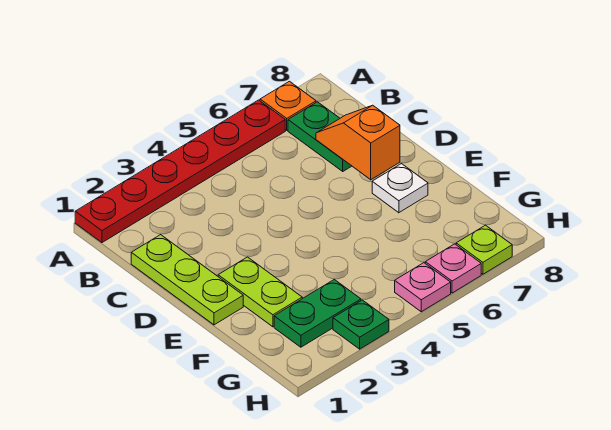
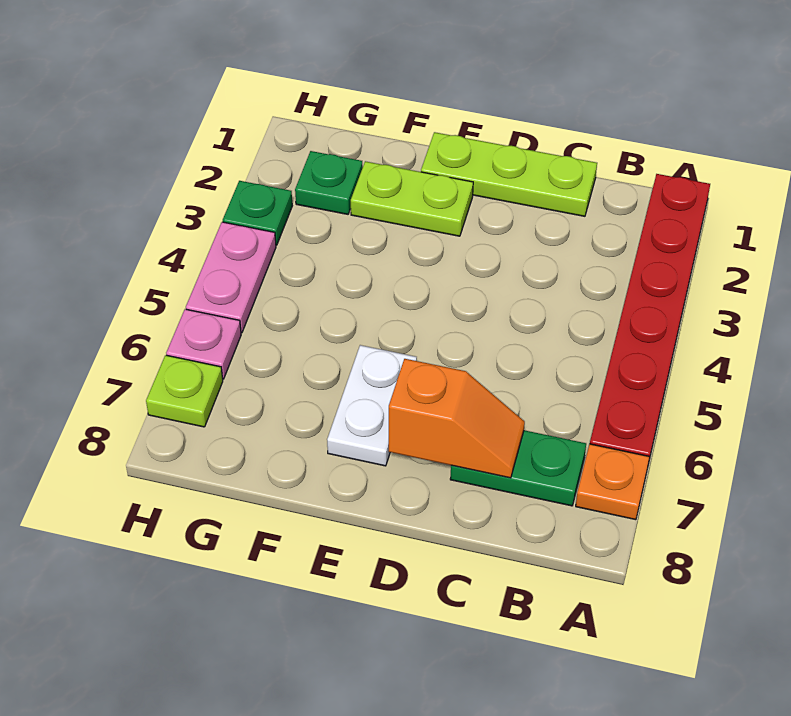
white 1x1 plate [372,164,428,213] -> white 1x2 plate [327,345,417,466]
green 1x2 plate [274,280,361,347] -> green 1x1 plate [295,151,363,214]
pink 1x1 plate [395,263,451,312] -> pink 1x2 plate [186,222,276,333]

